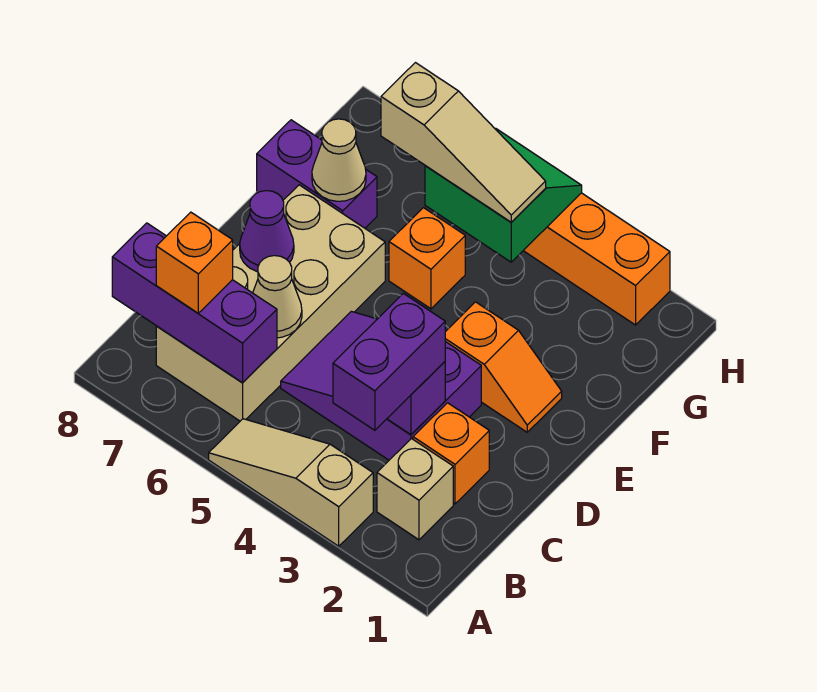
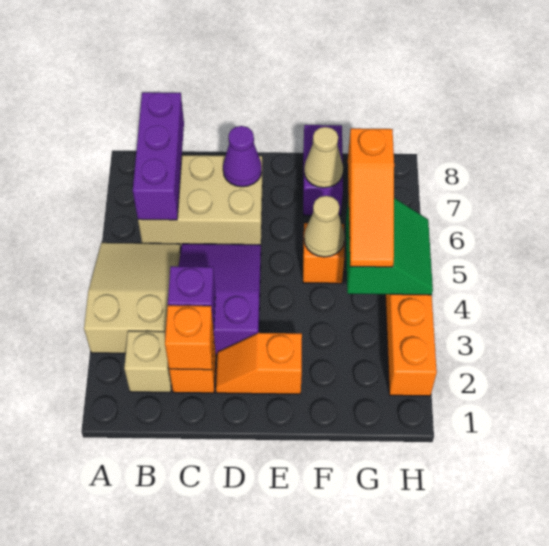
tan 1x3 slope [209,419,373,546] -> tan 2x3 slope [84,243,181,353]
purple 1x2 brick [333,293,445,430] -> none
tan 2x4 brick [156,185,385,421] -> tan 2x3 brick [138,155,263,247]
orange 1x1 brick [156,212,233,313] -> orange 1x1 brick moved to [165,305,214,370]
tan 1x1 cone [253,256,302,338] -> tan 1x1 cone moved to [304,196,345,257]
orange 1x2 slope [445,302,562,432] -> orange 1x2 slope turned to [216,333,302,394]
tan 1x3 slope [381,63,546,222] -> orange 1x3 slope [348,128,394,267]

